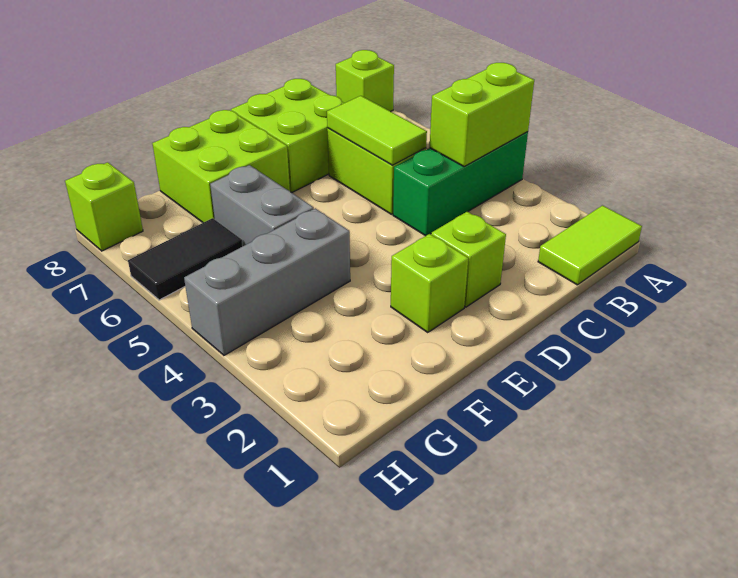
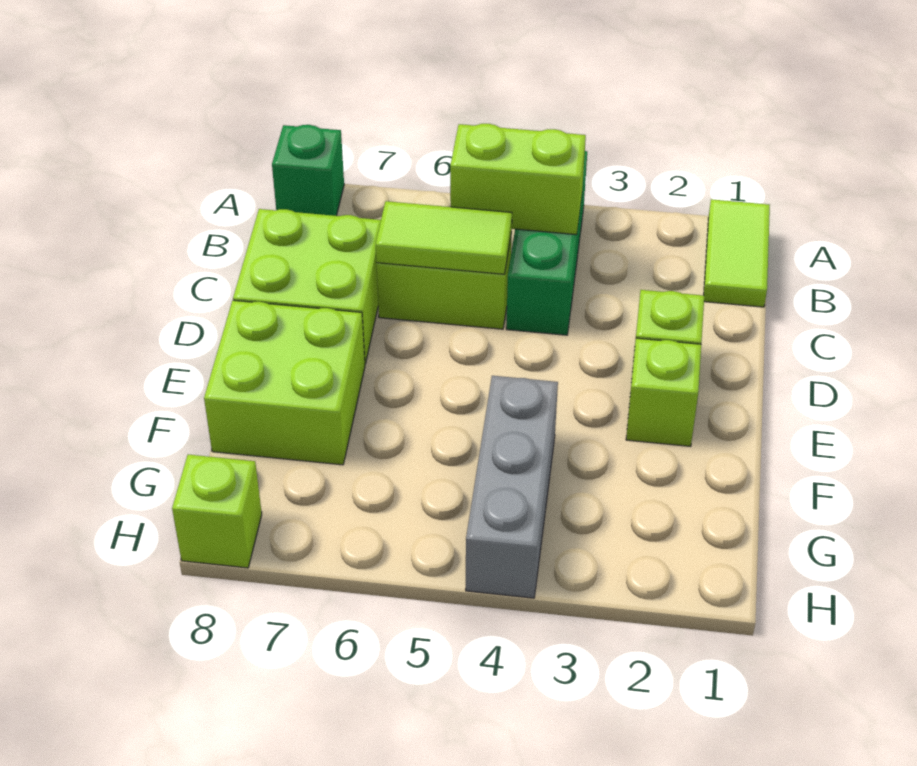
lime 1x2 brick [430,63,534,167] -> lime 1x2 brick turned to [450,124,586,235]
lime 1x1 brick [336,50,394,112] -> green 1x1 brick [272,125,344,216]
grey 1x2 brick [210,165,314,246] -> none
black 1x2 tile [128,218,243,300] -> none

